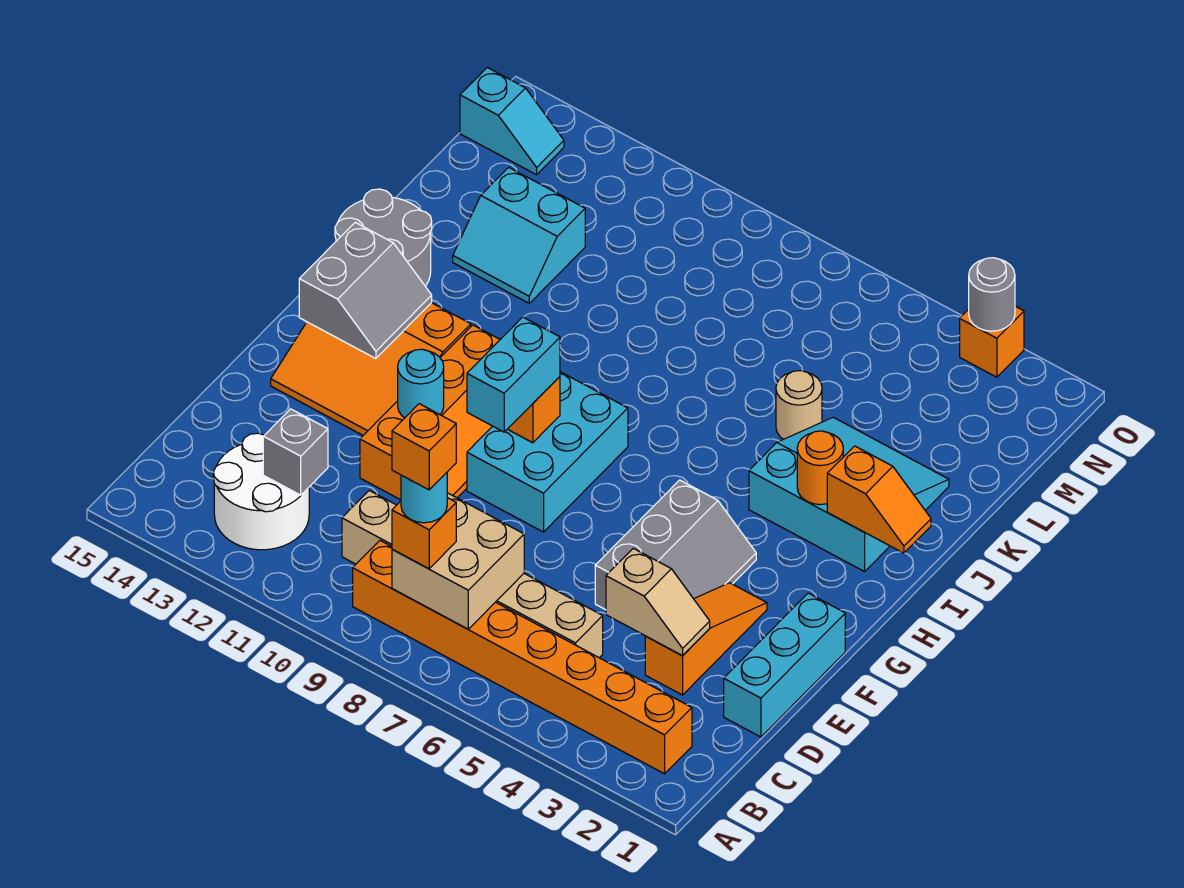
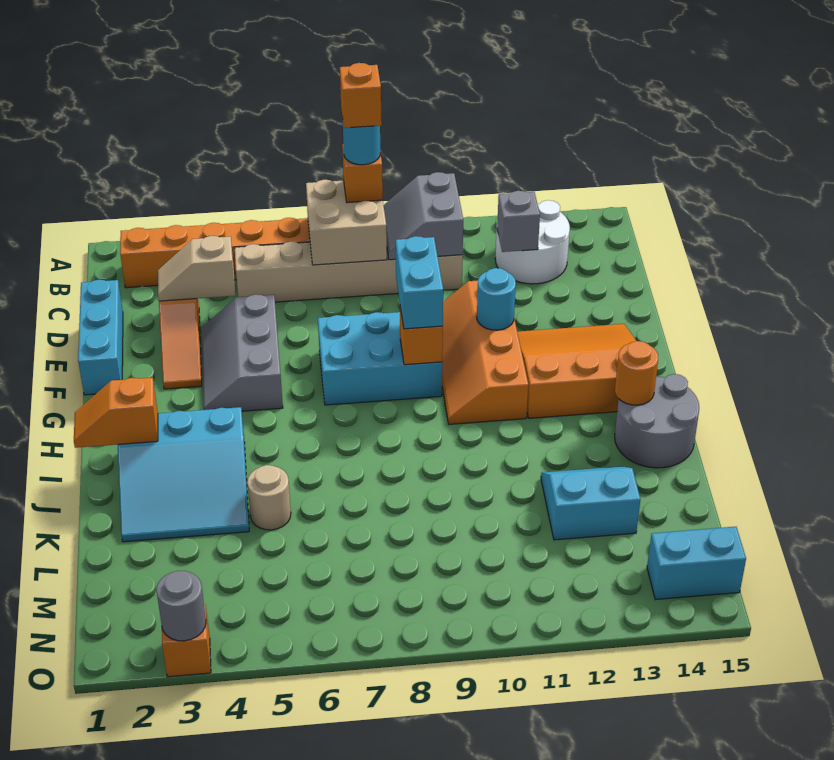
cyan 2x3 brick [467,372,628,532] -> cyan 2x3 brick turned to [318,312,442,405]
grey 2x2 slope [299,223,432,359] -> grey 2x2 slope moved to [384,172,463,260]
orange 1x1 round brick [797,431,843,505] -> orange 1x1 round brick moved to [615,341,658,405]
cyan 1x2 slope [460,67,564,175] -> cyan 1x2 brick [647,527,746,600]

